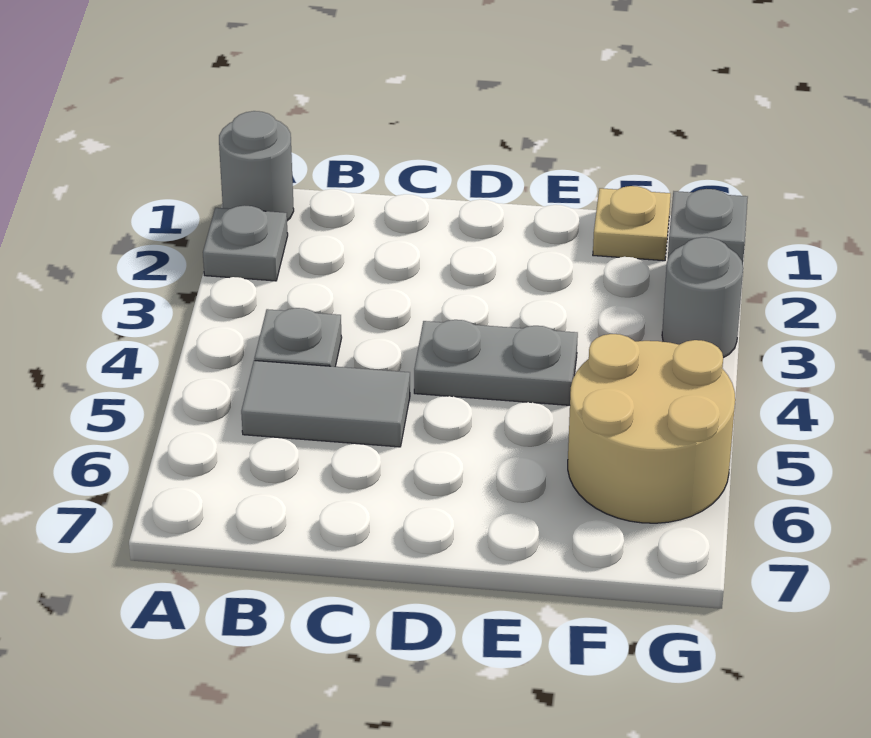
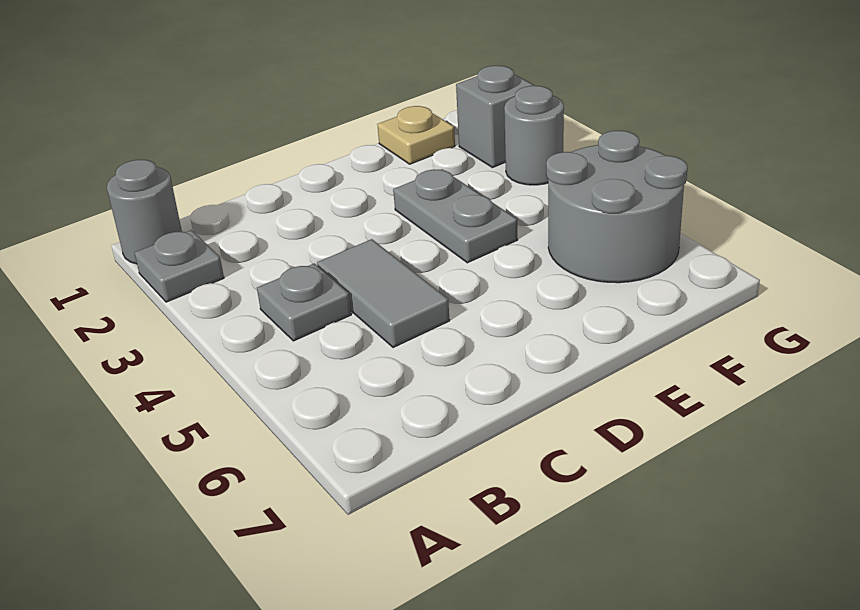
grey 1x2 tile [241,360,410,447] -> grey 1x2 tile turned to [317,239,450,348]
grey 1x2 plate [414,320,578,405] -> grey 1x2 plate turned to [393,169,517,263]
tan 2x2 round brick [568,334,735,523] -> grey 2x2 round brick [546,131,688,283]

